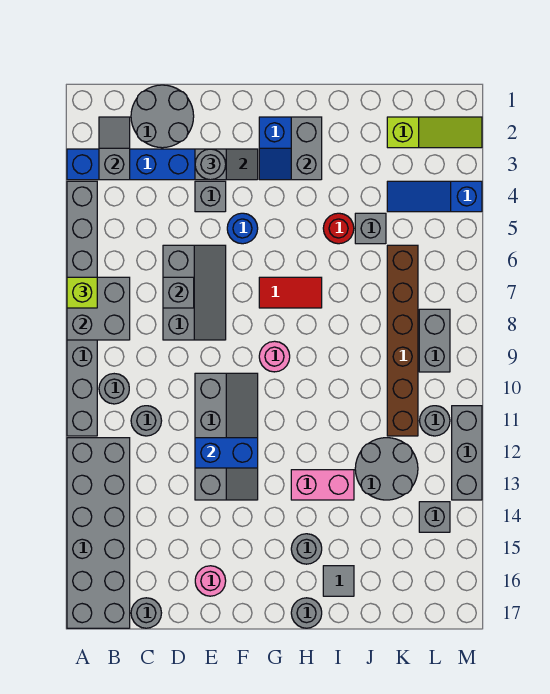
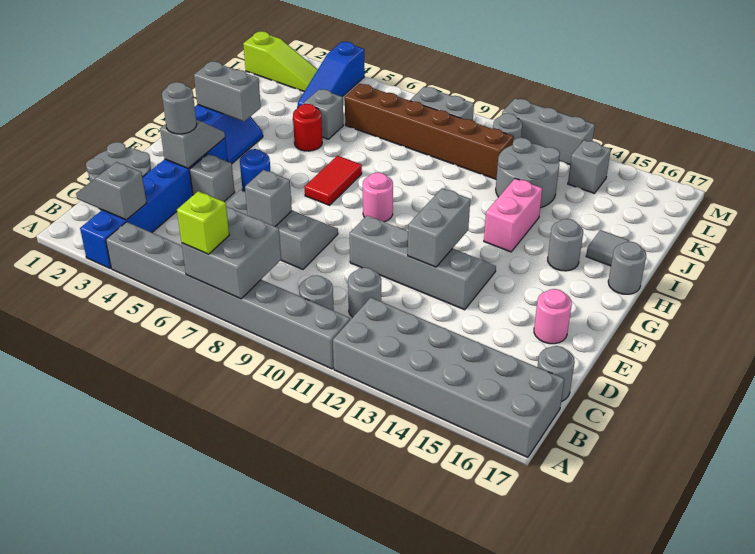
blue 1x2 brick [195,438,258,468] -> grey 1x2 brick [408,188,470,267]
lime 1x3 slope [387,117,482,148] -> lime 1x3 slope turned to [243,31,318,92]

